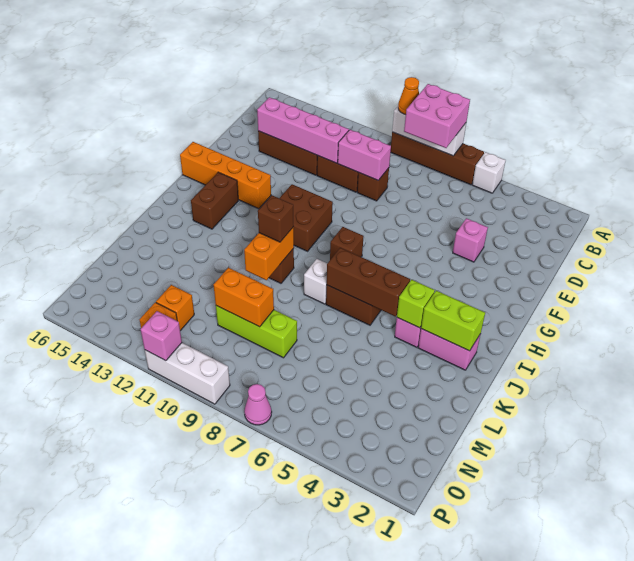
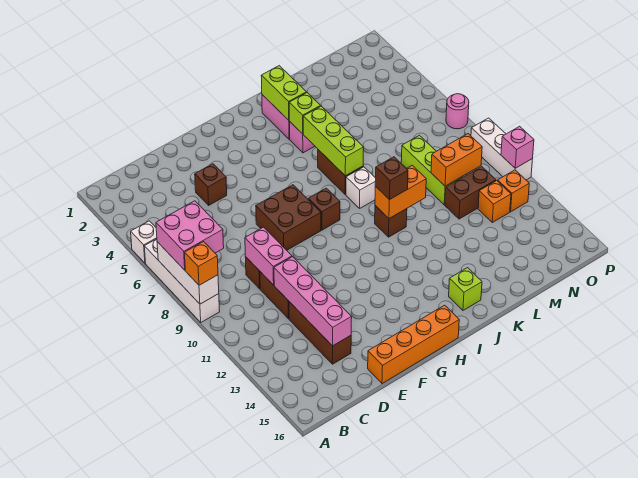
brown 1x4 brick [391,132,484,185] -> white 1x4 brick [144,239,220,322]
orange 1x1 cone [398,77,419,115] -> orange 1x1 brick [185,242,218,285]
pink 1x1 brick [453,218,488,262] -> brown 1x1 brick [195,164,227,205]
brown 2x2 brick [279,184,333,251] -> brown 2x2 brick moved to [256,185,321,250]
orange 1x4 brick [180,142,271,209] -> orange 1x4 brick turned to [368,305,459,384]
brown 1x2 brick [191,172,238,229] -> brown 1x2 brick moved to [445,167,496,219]
brown 1x3 brick [327,248,410,317] -> lime 1x3 brick [303,106,364,176]
none -> lime 1x1 brick [449,268,482,310]
orange 1x2 brick [214,268,274,327] -> orange 1x2 brick turned to [431,134,482,186]
pink 1x1 cone [244,384,272,425] -> pink 1x1 round brick [446,94,469,129]

